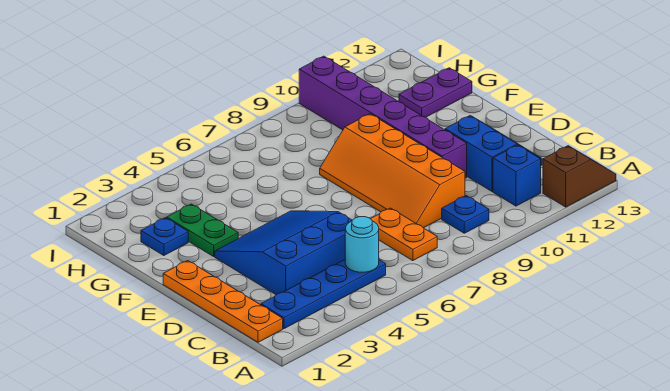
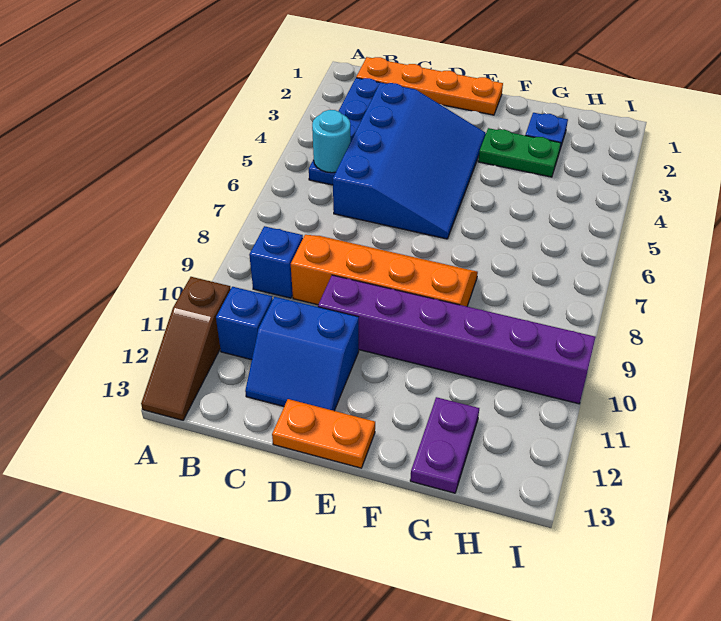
brown 1x2 slope [543,146,616,207] -> brown 1x3 slope [141,277,231,420]
orange 1x2 plate [371,208,437,261] -> orange 1x2 plate moved to [272,399,375,468]
blue 1x1 plate [442,196,489,233] -> blue 1x1 brick [249,226,303,298]
blue 3x3 slope [215,211,352,295] -> blue 3x4 slope [333,83,486,239]

